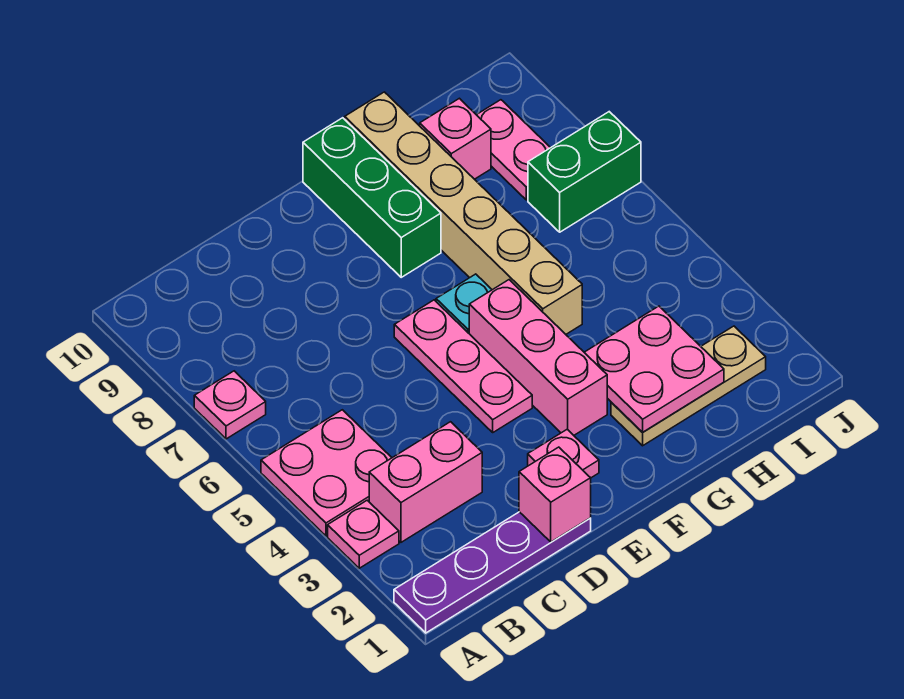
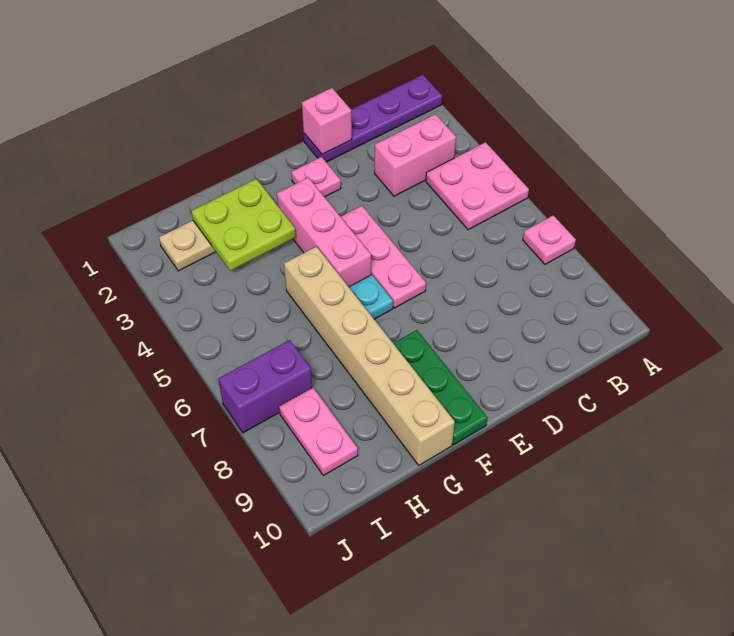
pink 1x1 plate [328,500,399,568] -> none
green 1x3 brick [303,118,441,277] -> green 1x3 plate [393,330,487,445]
pink 2x2 plate [584,306,724,432] -> lime 2x2 plate [191,179,296,271]
pink 1x1 brick [420,98,491,179] -> none
green 1x2 brick [528,112,641,232] -> purple 1x2 brick [218,340,312,433]

